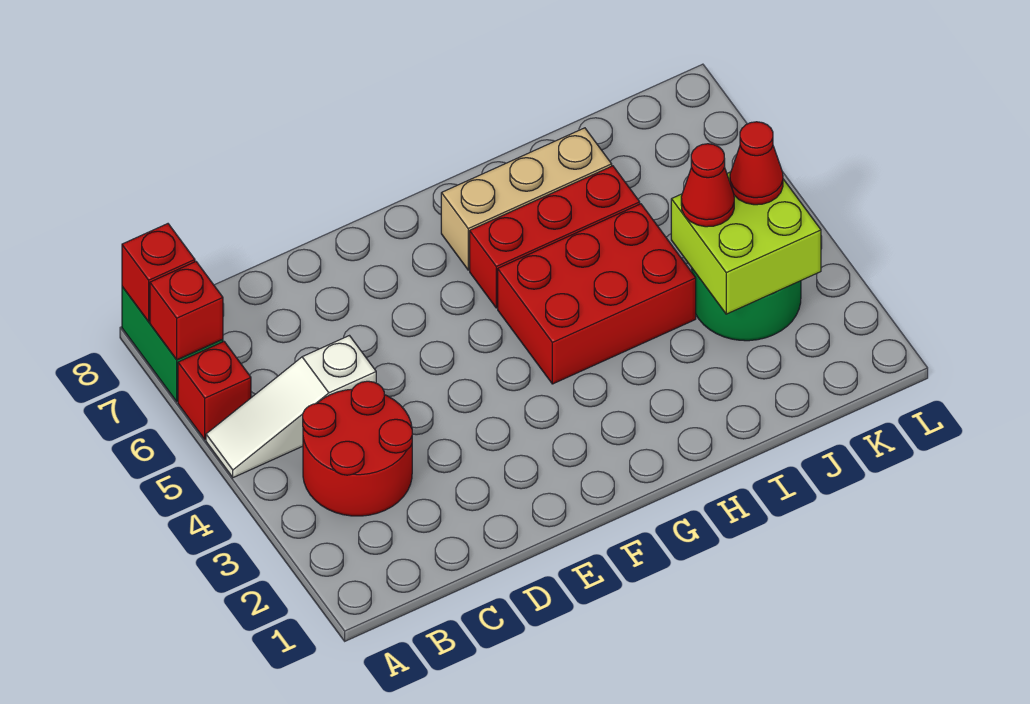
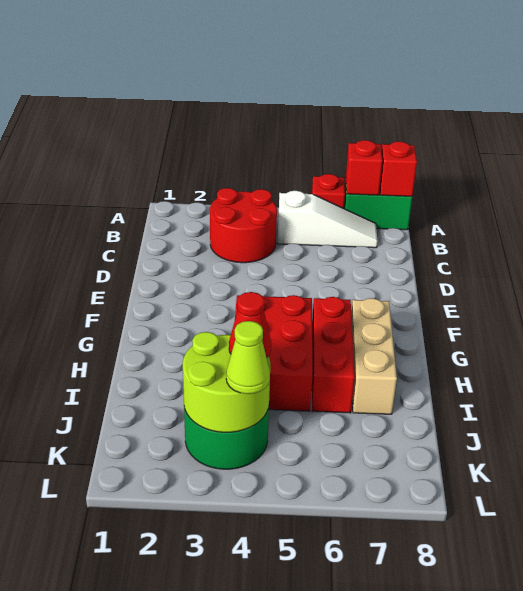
white 1x3 slope [206,336,376,478] -> white 1x3 slope turned to [277,191,378,248]
lime 2x2 brick [671,172,821,314] -> lime 2x2 round brick [183,332,270,432]
red 1x1 cone [730,122,783,205] -> lime 1x1 cone [226,321,270,394]

